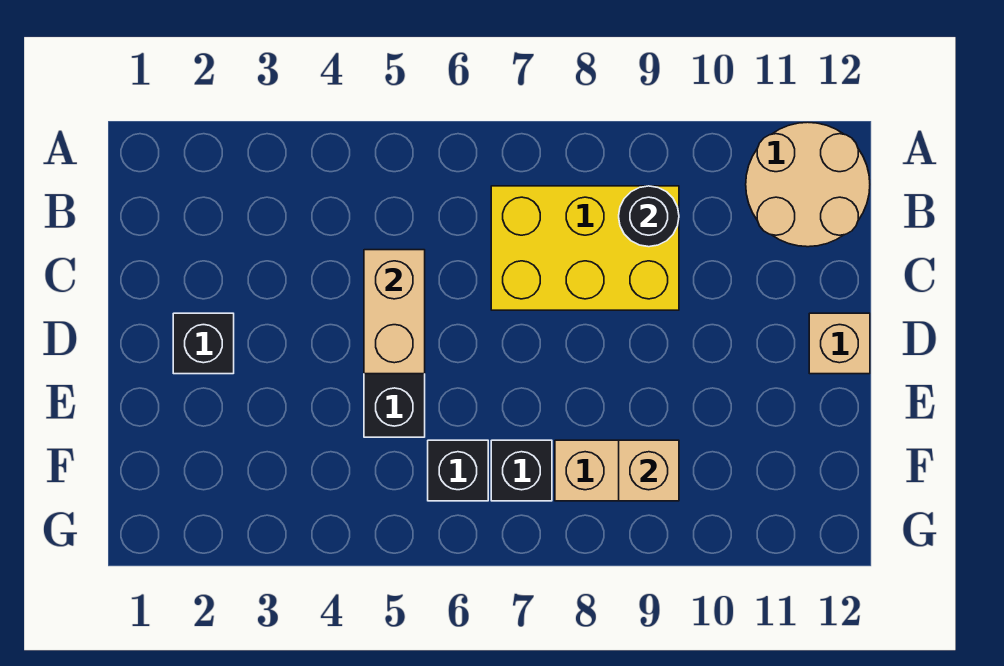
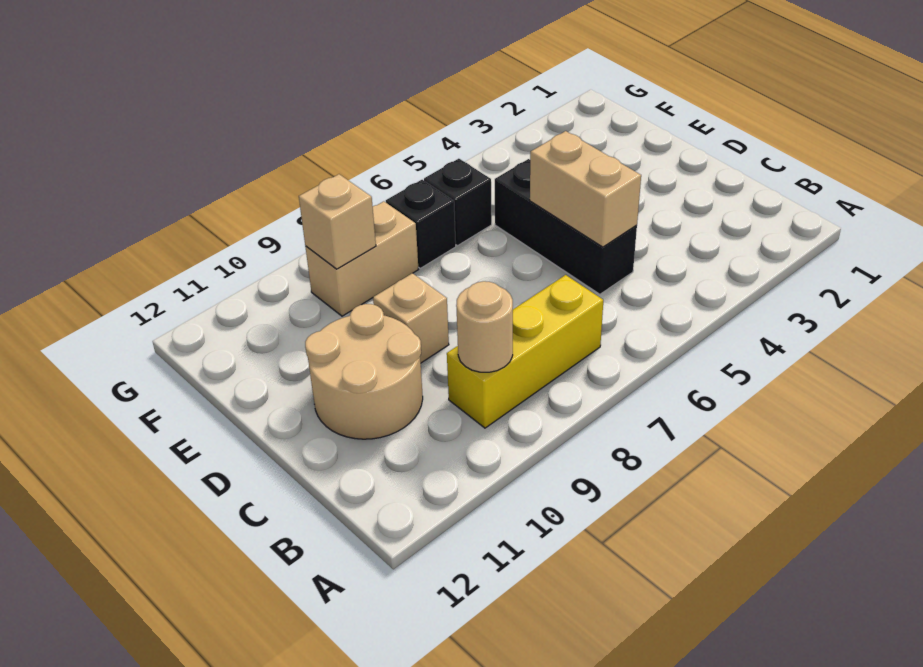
tan 2x2 round brick [746,122,870,247] -> tan 2x2 round brick moved to [305,304,423,439]
yellow 2x3 brick [491,186,679,310] -> yellow 1x3 brick [447,275,603,428]
black 1x1 round brick [619,186,679,247] -> tan 1x1 round brick [456,281,513,372]
black 1x1 brick [173,313,234,374] -> none
tan 1x1 brick [809,313,870,374] -> tan 1x1 brick moved to [373,273,449,363]

